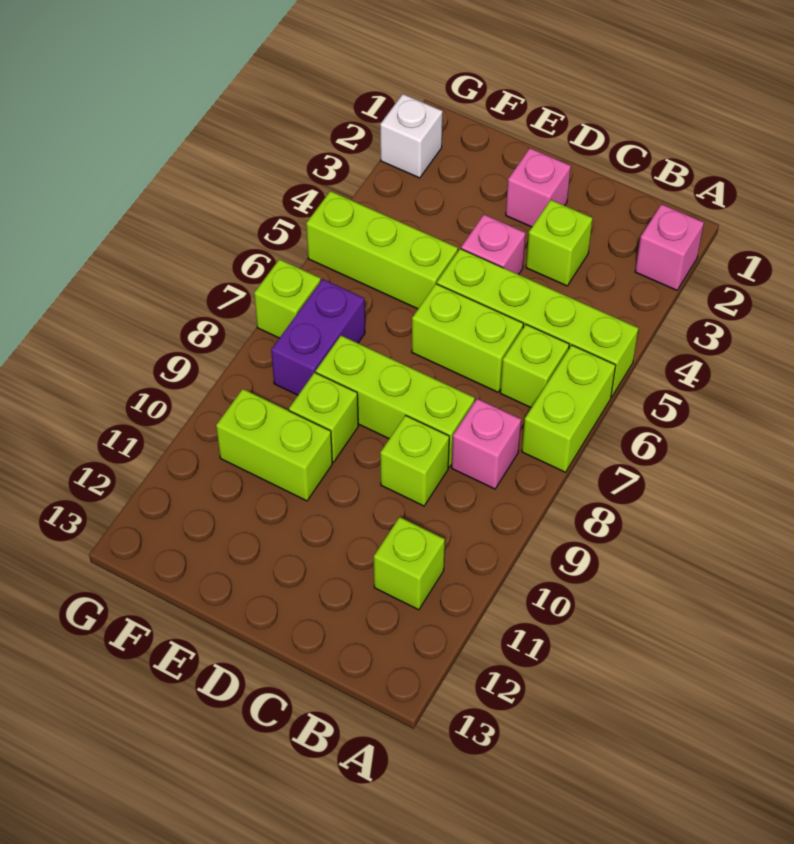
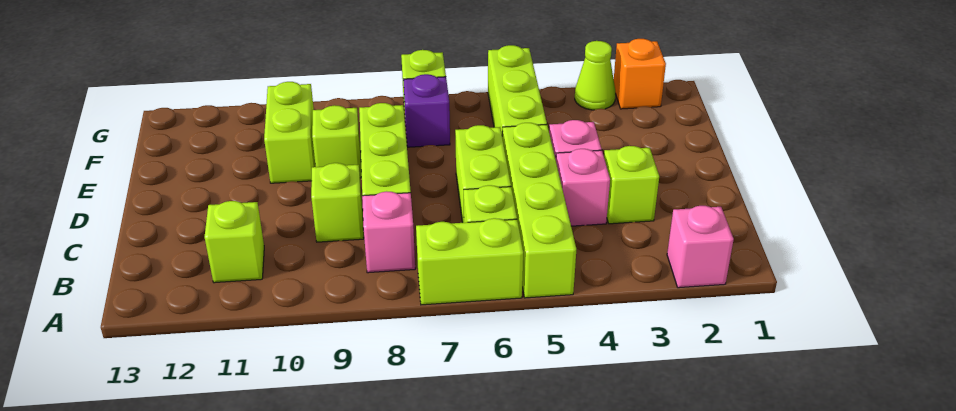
pink 1x1 brick [506,148,571,227] -> pink 1x1 brick moved to [556,149,610,226]
purple 1x2 brick [271,279,365,395] -> purple 1x1 brick [403,74,450,147]
white 1x1 brick [380,94,443,178] -> orange 1x1 brick [614,39,666,109]
none -> lime 1x1 cone [575,41,615,110]

